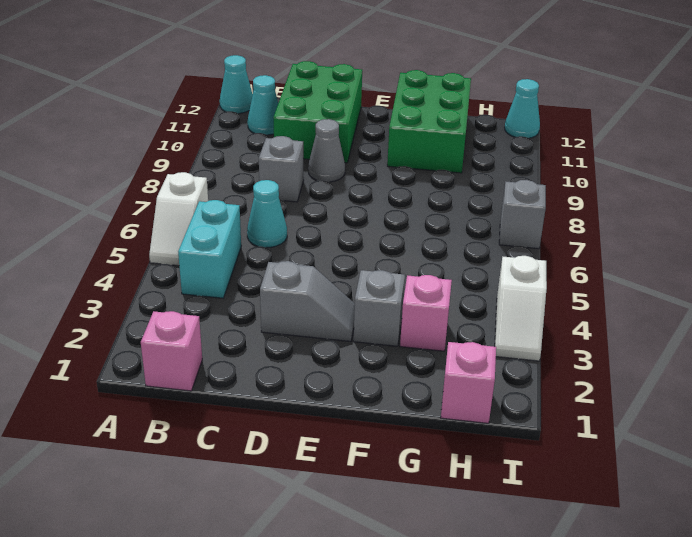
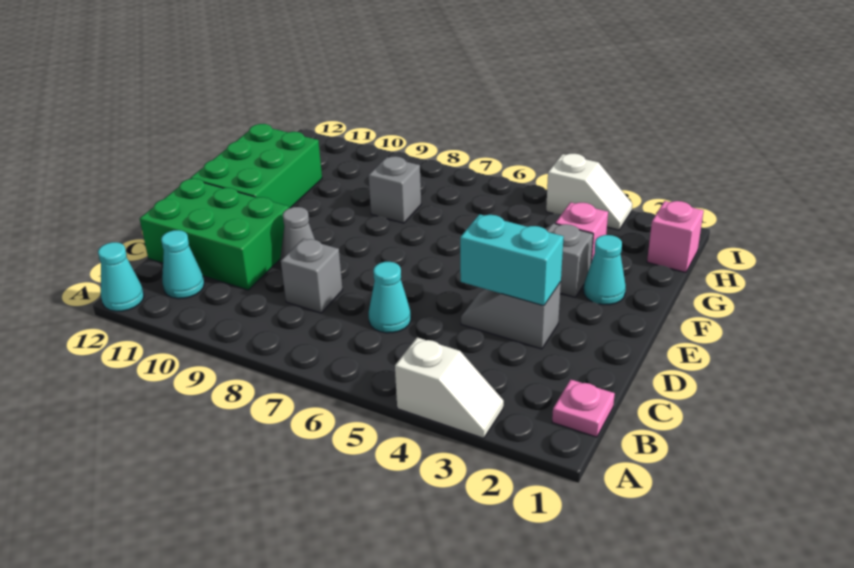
white 1x2 slope [149,172,208,266] -> white 1x2 slope moved to [395,337,504,438]
pink 1x1 brick [141,311,202,391] -> pink 1x1 plate [552,380,615,437]
cyan 1x2 brick [178,200,241,298] -> cyan 1x2 brick moved to [460,214,564,306]
grey 1x2 slope [260,261,355,341] -> grey 1x2 slope turned to [461,282,561,349]
green 2x3 brick [387,70,471,173] -> green 2x3 brick turned to [190,124,322,208]
grey 1x1 brick [499,180,546,249] -> grey 1x1 brick moved to [369,156,421,223]
cyan 1x1 cone [505,79,540,138] -> cyan 1x1 cone moved to [583,235,626,305]

